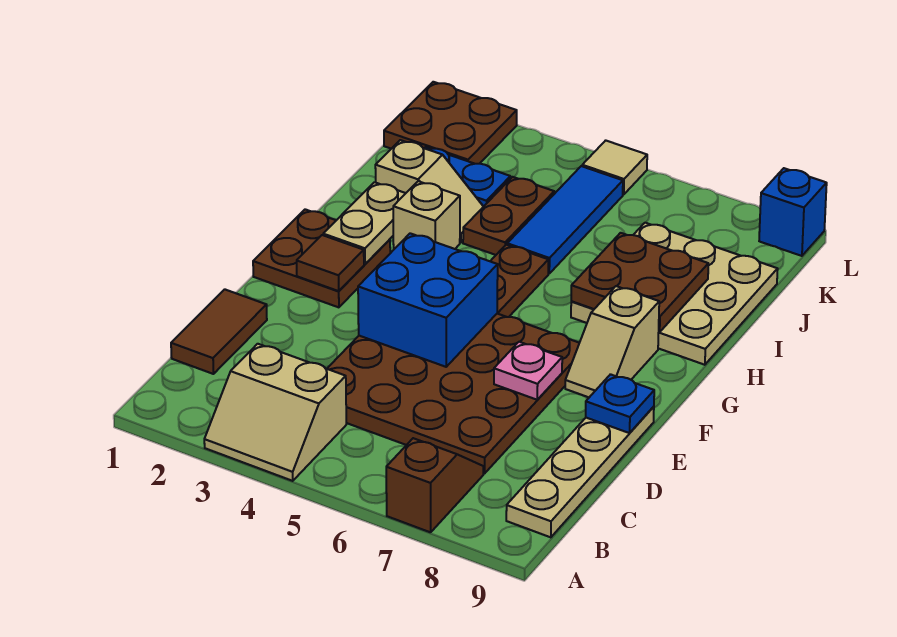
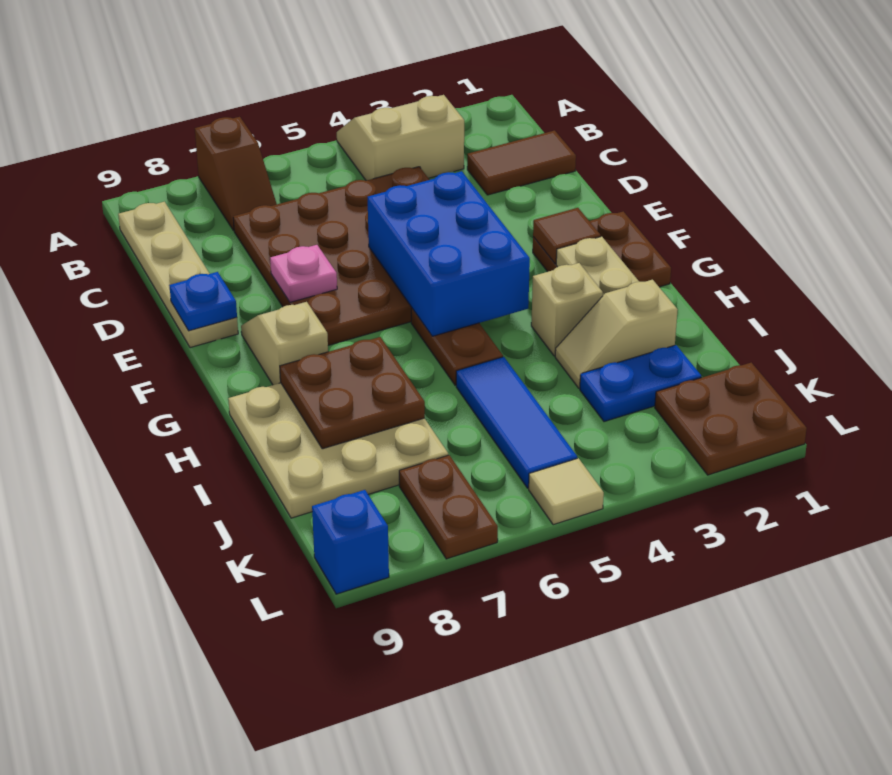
brown 1x2 tile [171,289,267,374] -> brown 1x2 tile turned to [467,130,576,195]
blue 2x2 brick [358,233,498,367] -> blue 2x3 brick [368,171,530,336]
brown 1x2 plate [463,177,554,255] -> brown 1x2 plate moved to [399,455,498,559]

